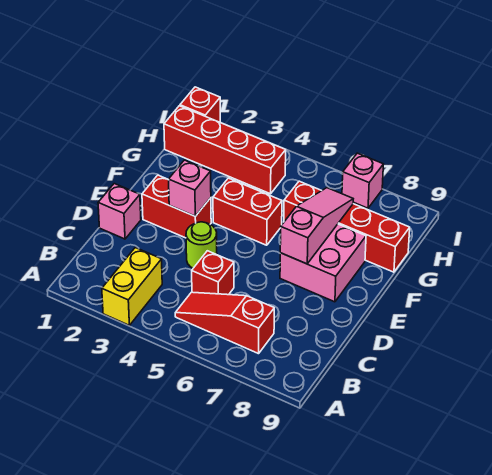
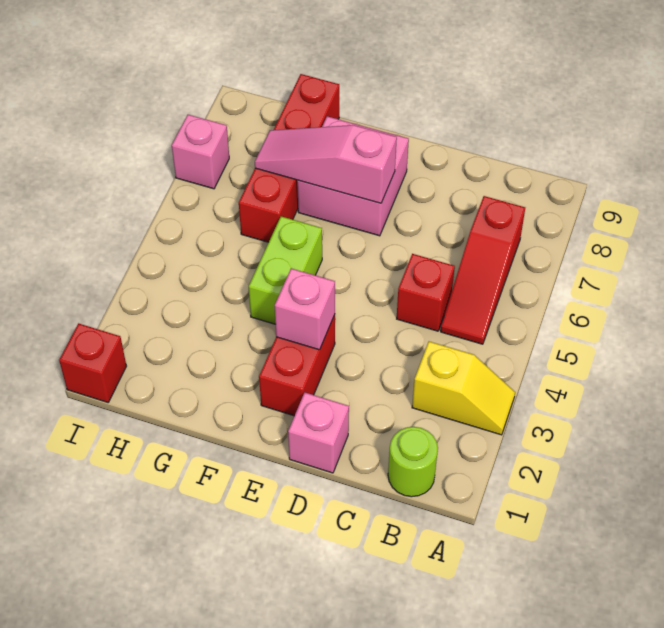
yellow 1x2 brick [102,248,162,325] -> yellow 1x2 slope [412,342,515,435]
lime 1x1 round brick [186,222,217,268] -> lime 1x1 round brick moved to [388,427,438,497]
red 1x2 brick [213,178,282,245] -> lime 1x2 brick [249,216,322,324]
red 1x4 brick [164,106,286,194] -> none

